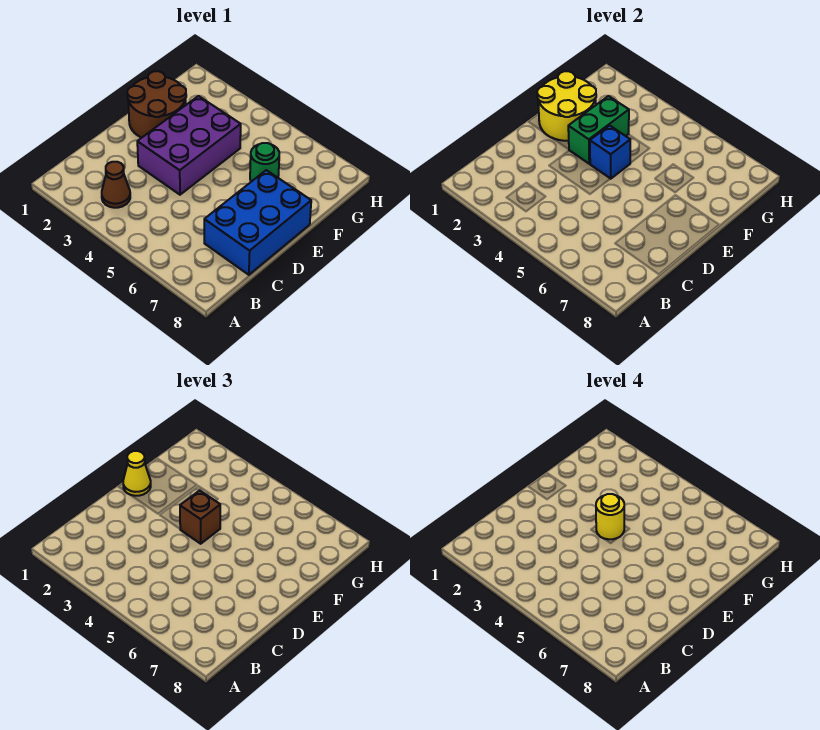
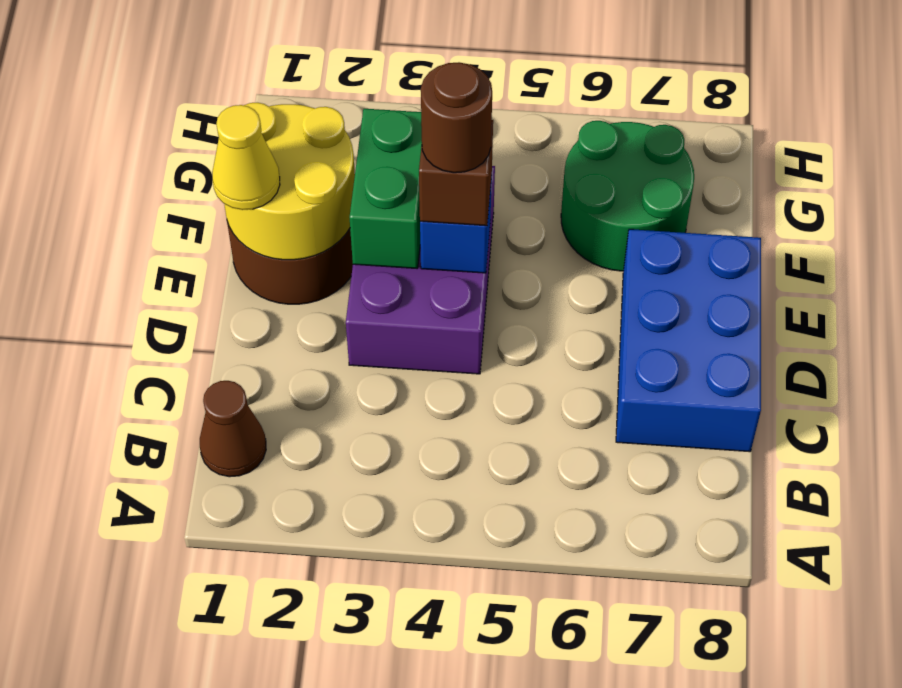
brown 1x1 cone [102,162,130,208] -> brown 1x1 cone moved to [200,381,266,477]
yellow 1x1 round brick [596,494,624,539] -> brown 1x1 round brick [421,63,492,173]
green 1x1 round brick [250,143,279,182] -> green 2x2 round brick [561,121,694,271]

